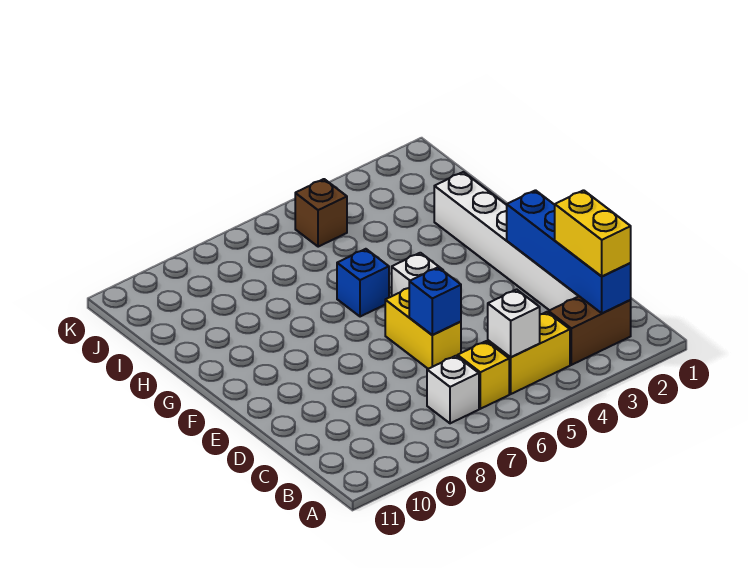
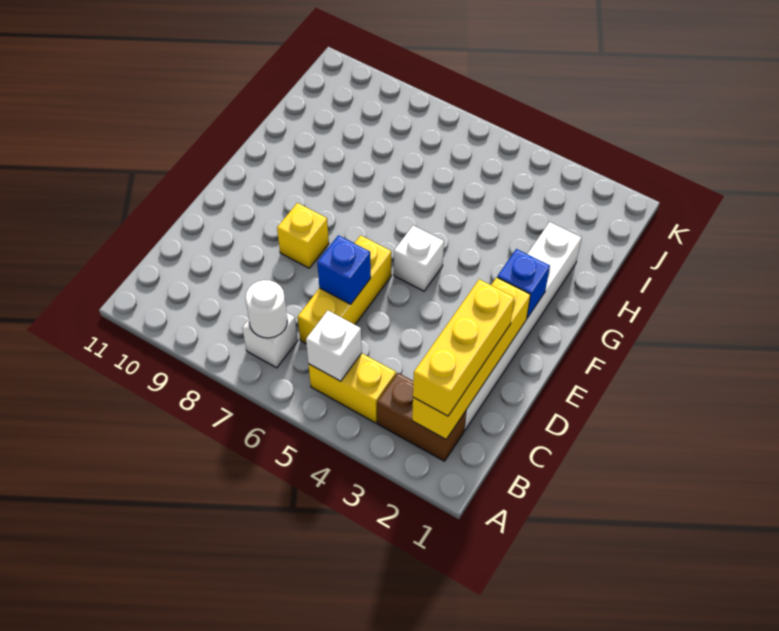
blue 1x4 brick [507,190,631,313] -> yellow 1x4 brick [412,277,530,439]
yellow 1x2 brick [555,190,631,276] -> yellow 1x3 brick [413,279,514,416]
yellow 1x1 brick [457,341,509,409] -> yellow 1x1 brick moved to [277,203,329,268]
none -> white 1x1 round brick [245,280,287,338]
yellow 1x2 brick [385,288,461,369] -> yellow 1x3 brick [298,235,391,343]
blue 1x1 brick [337,249,389,317] -> blue 1x1 brick moved to [497,249,550,318]
brown 1x1 brick [295,179,347,247] -> none

